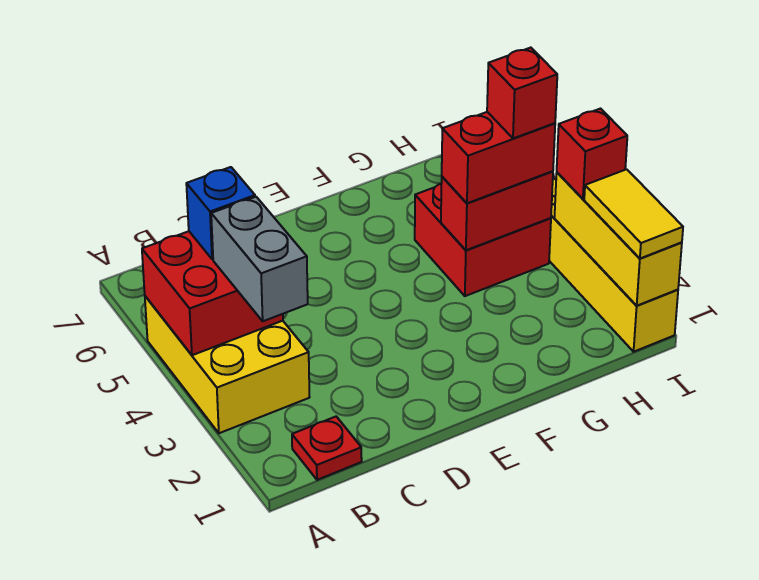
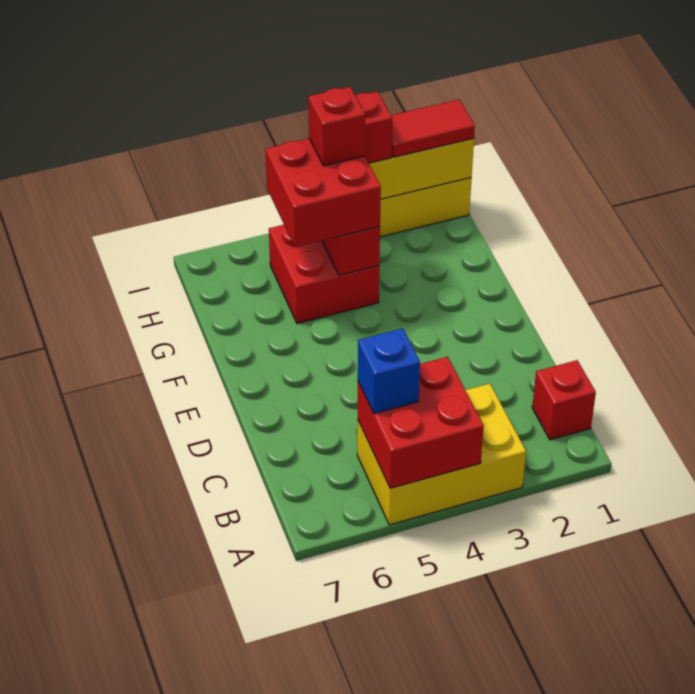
red 1x1 plate [292,417,362,480] -> red 1x1 brick [532,360,596,440]
grey 1x2 brick [211,197,308,321] -> none
red 1x2 brick [442,112,555,203] -> red 2x2 brick [266,139,381,247]
yellow 1x2 tile [584,169,683,258] -> red 1x2 tile [391,100,475,157]

